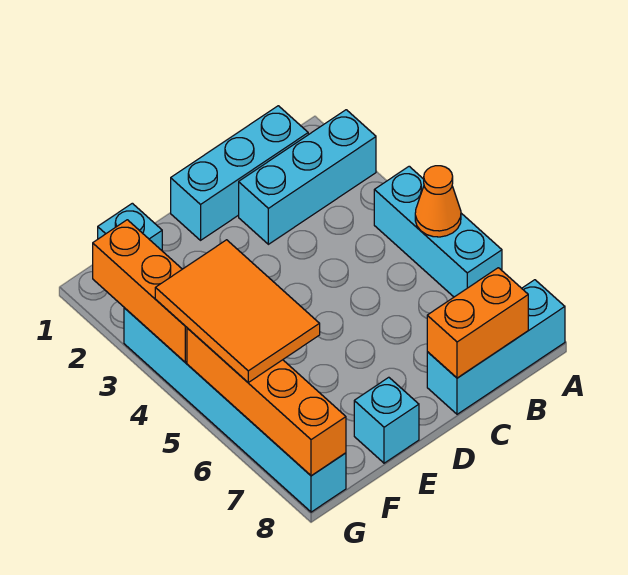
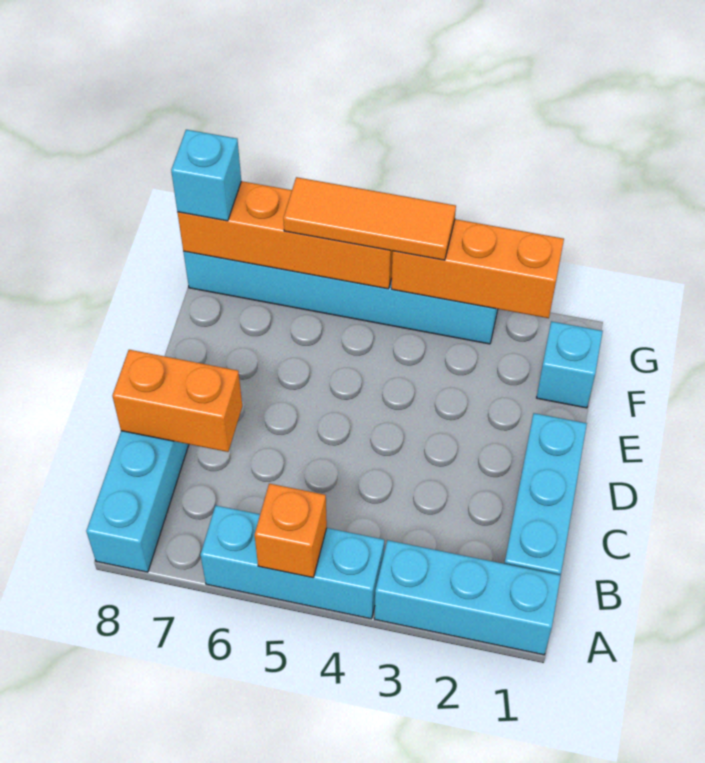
cyan 1x3 brick [239,110,376,244] -> cyan 1x3 brick turned to [374,540,561,655]
orange 1x1 cone [415,166,461,237] -> orange 1x1 brick [255,484,327,578]
orange 1x2 brick [427,268,528,378] -> orange 1x2 brick turned to [112,350,242,452]
cyan 1x1 brick [354,377,419,463] -> cyan 1x1 brick moved to [171,130,241,221]
orange 2x3 tile [155,240,320,382] -> orange 1x3 tile [283,177,456,260]

